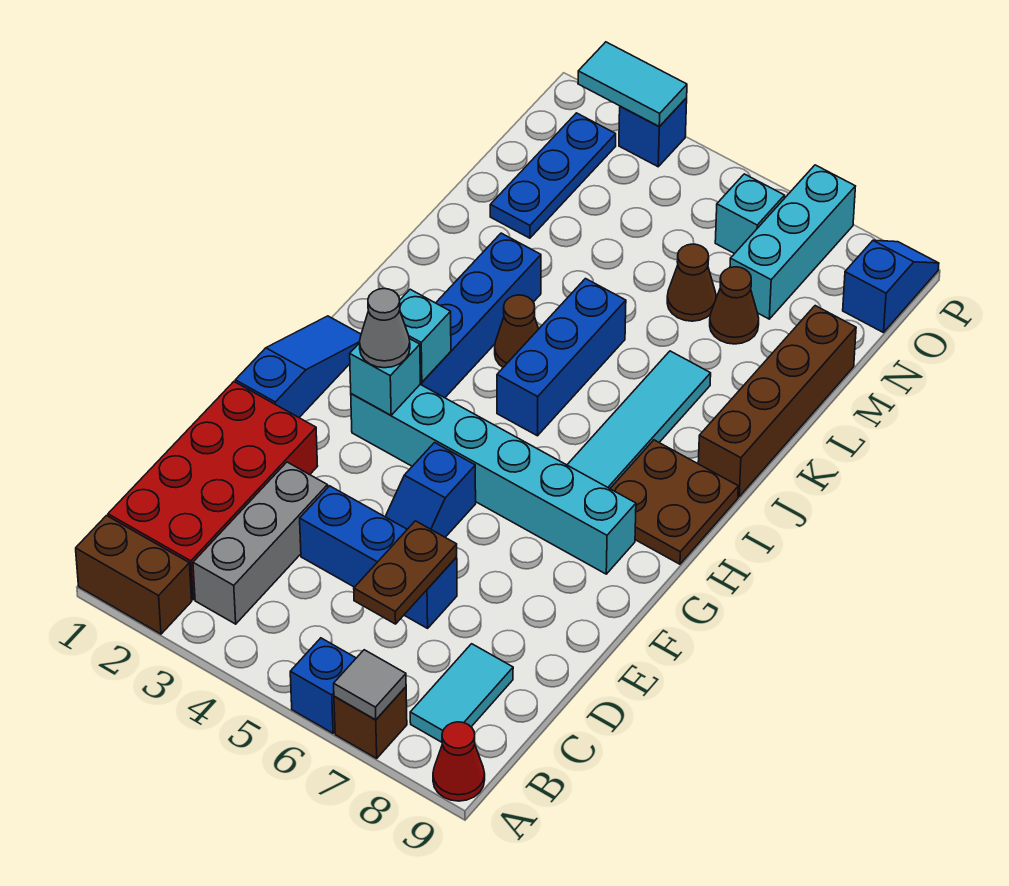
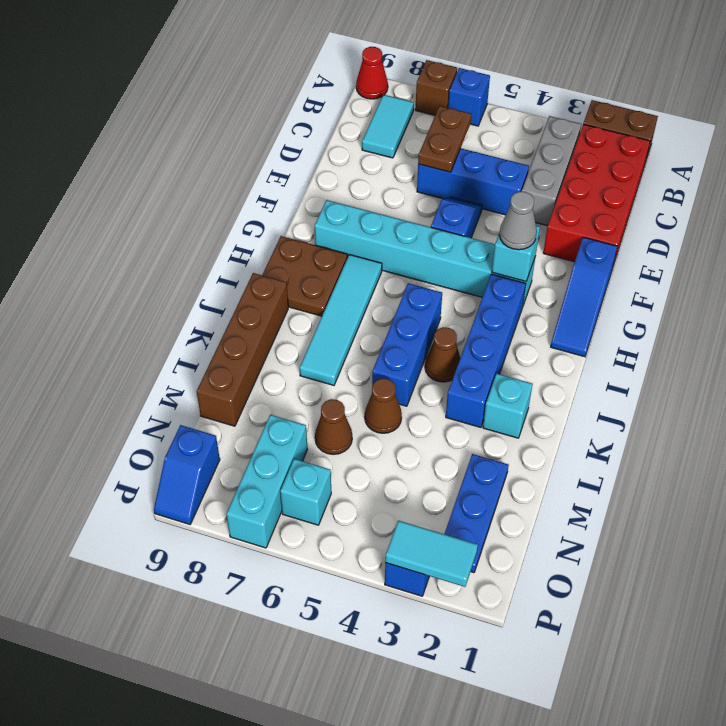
grey 1x1 tile [334,650,406,720] -> none
cyan 1x1 brick [400,289,451,382] -> cyan 1x1 brick moved to [483,374,532,438]
brown 1x1 cone [710,267,759,344] -> brown 1x1 cone moved to [365,378,402,433]

